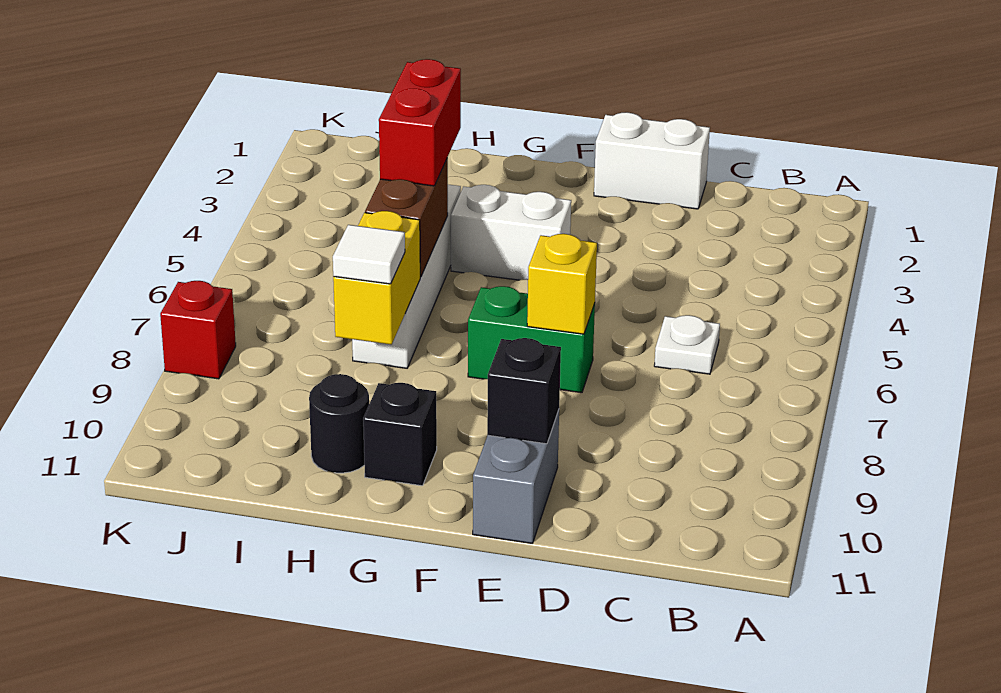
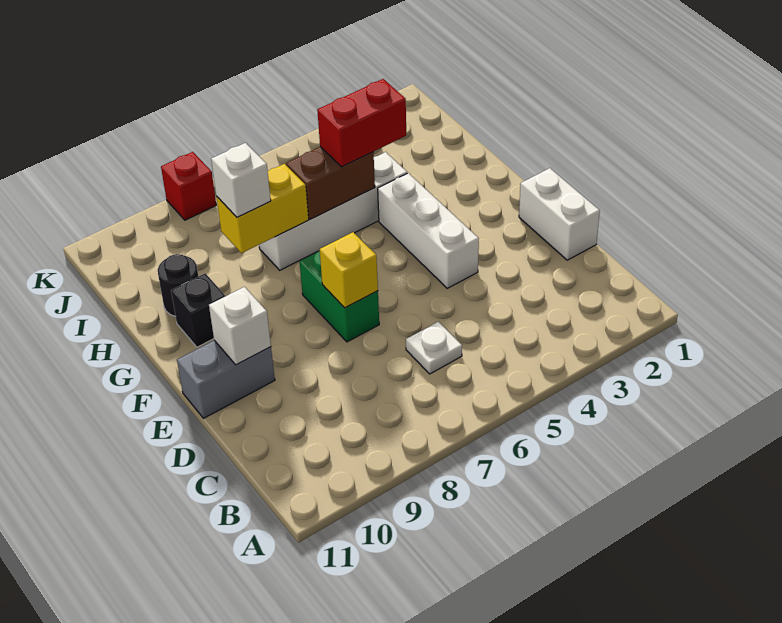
black 1x1 brick [487,338,561,444] -> white 1x1 brick [209,287,271,365]
white 1x2 brick [451,185,571,280] -> white 1x3 brick [378,173,479,288]
white 1x1 tile [333,225,405,284] -> white 1x1 brick [211,143,271,217]

